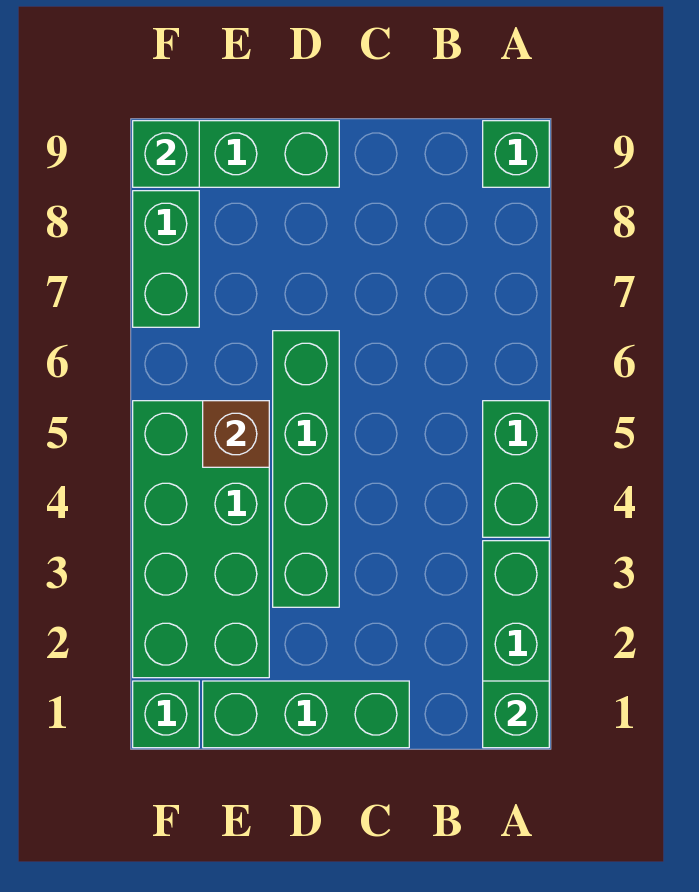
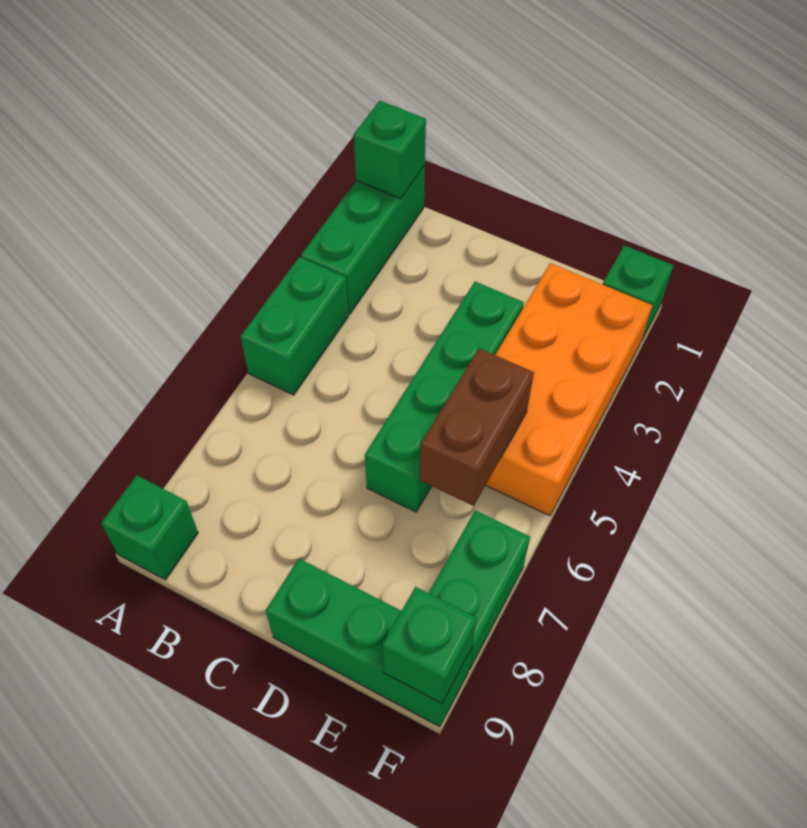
green 1x3 brick [203,681,409,748] -> none
green 2x4 brick [133,401,269,678] -> orange 2x4 brick [485,263,652,516]
brown 1x1 brick [203,401,269,467] -> brown 1x2 brick [420,348,534,506]

